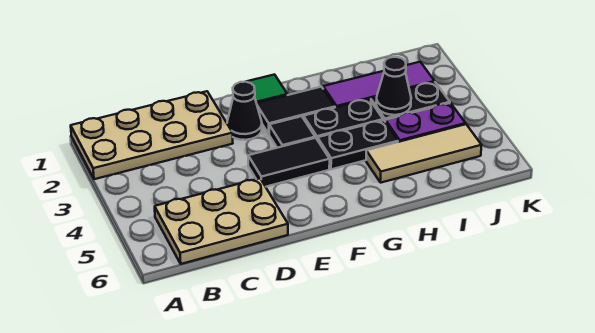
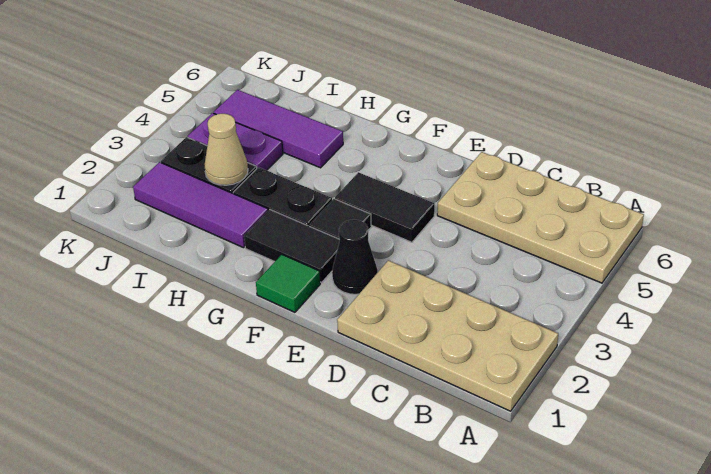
tan 2x3 plate [155,178,288,264] -> tan 2x4 plate [437,152,644,283]
black 1x2 plate [318,120,398,169] -> none
tan 1x3 tile [366,124,482,183] -> purple 1x3 tile [214,90,343,168]
black 1x1 cone [376,57,411,115] -> tan 1x1 cone [204,114,248,185]

